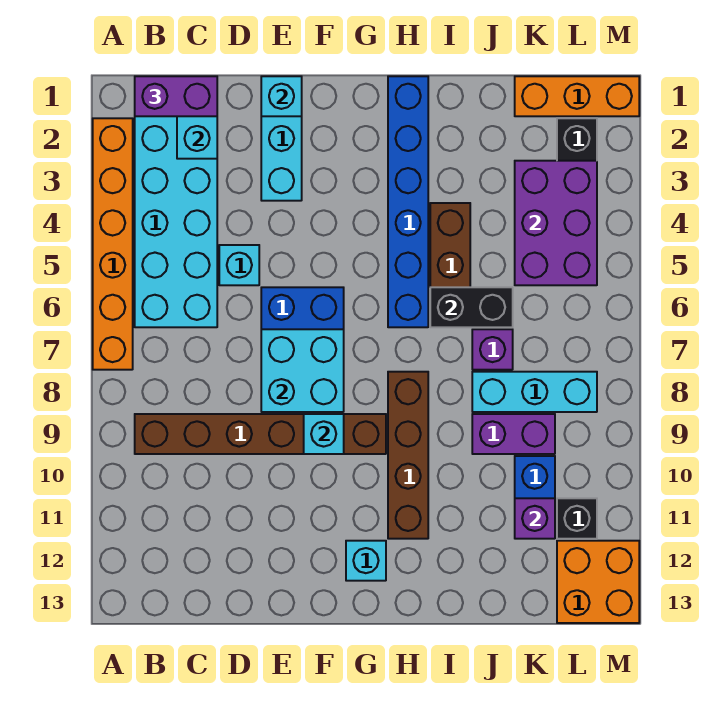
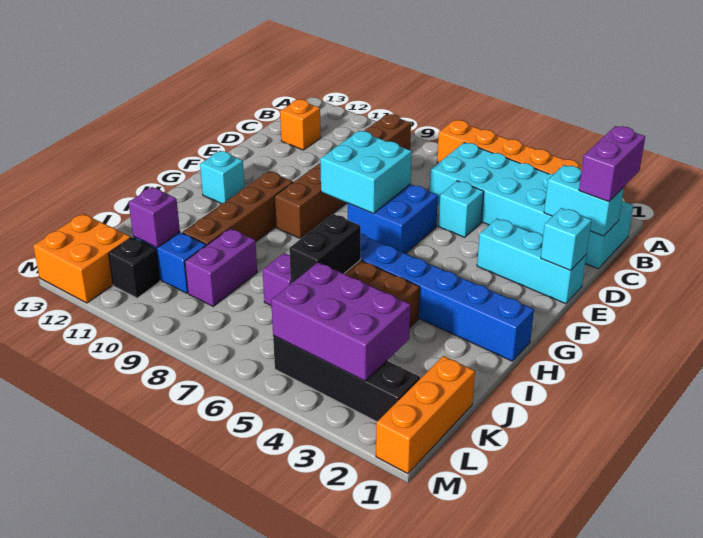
none -> orange 1x1 brick [280,99,321,150]
cyan 1x1 brick [304,414,344,454] -> none
brown 1x4 brick [388,372,428,539] -> brown 1x4 brick turned to [182,171,293,246]
cyan 1x3 brick [472,372,597,412] -> none

